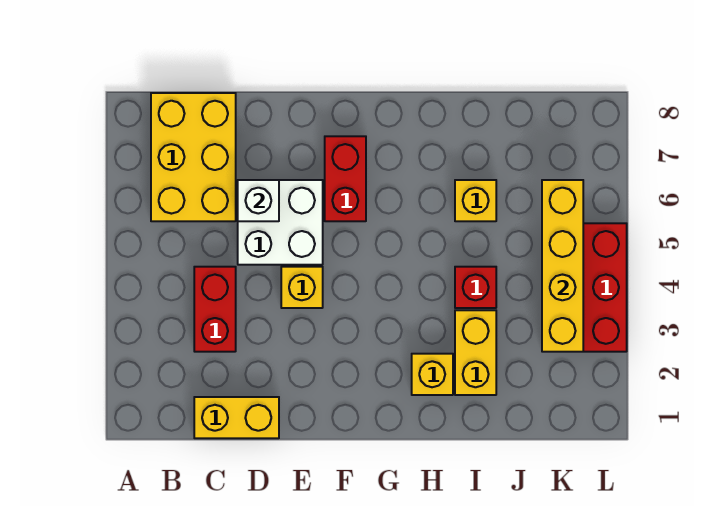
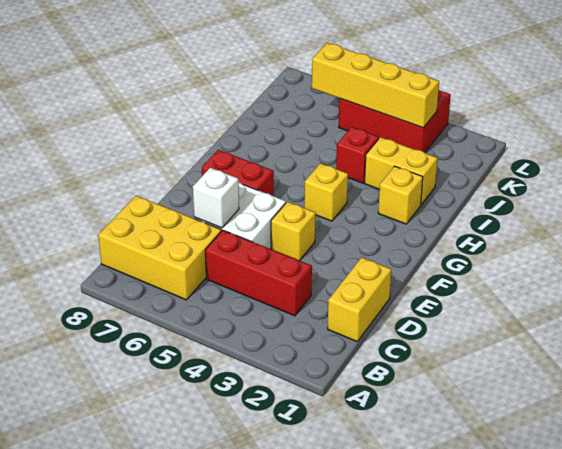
red 1x2 brick [194,267,236,352] -> red 1x3 brick [205,230,312,316]
yellow 1x1 brick [455,180,496,221] -> yellow 1x1 brick moved to [304,163,348,221]

